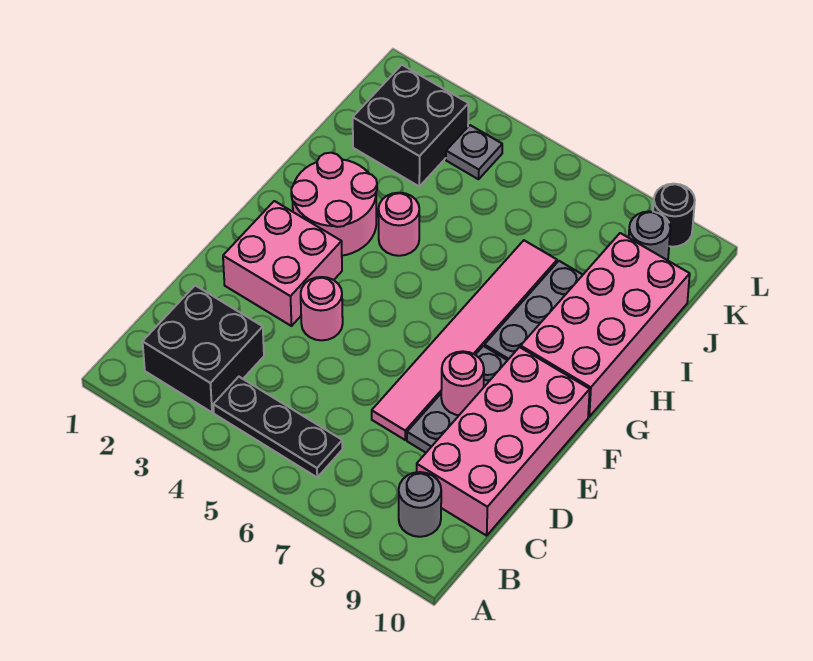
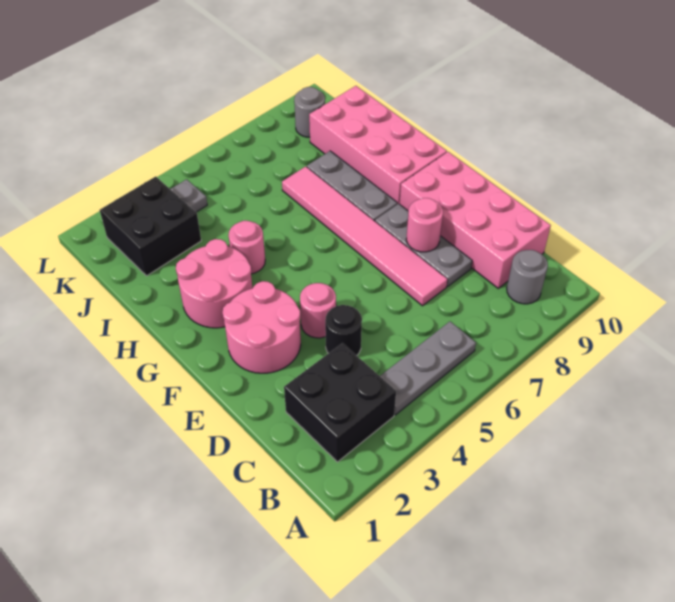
black 1x3 plate [213,377,342,477] -> grey 1x3 plate [380,322,476,415]
pink 2x2 brick [223,201,342,326] -> pink 2x2 round brick [222,281,301,373]
black 1x1 round brick [653,184,695,247] -> black 1x1 round brick moved to [325,305,362,356]

